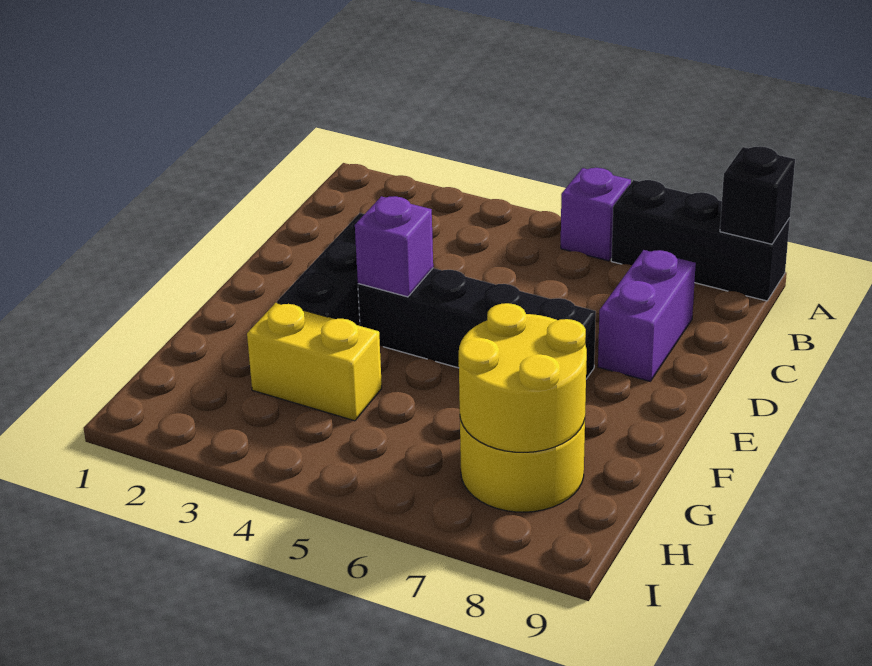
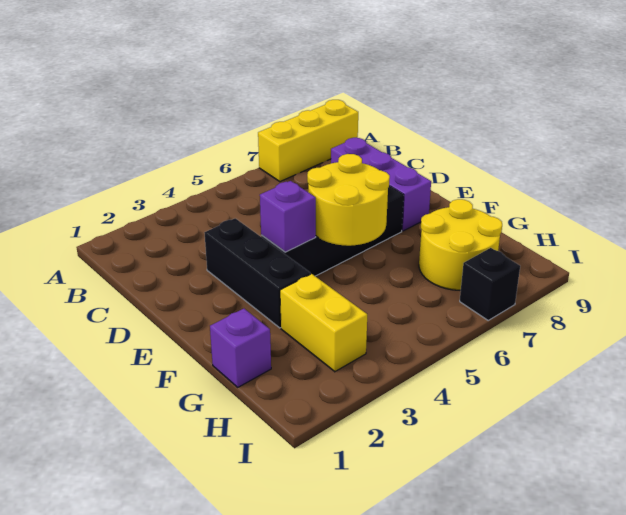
purple 1x1 brick [561,168,631,261] -> purple 1x1 brick moved to [210,309,271,387]
black 1x3 brick [611,180,790,301] -> yellow 1x3 brick [258,100,358,182]
black 1x1 brick [720,147,795,244] -> black 1x1 brick moved to [460,248,520,320]
purple 1x2 brick [598,250,696,381] -> purple 1x3 brick [331,138,431,231]
yellow 1x2 brick [247,303,382,421] -> yellow 1x2 brick turned to [280,274,367,372]
yellow 2x2 round brick [459,303,587,452] -> yellow 2x2 round brick moved to [307,154,390,246]

